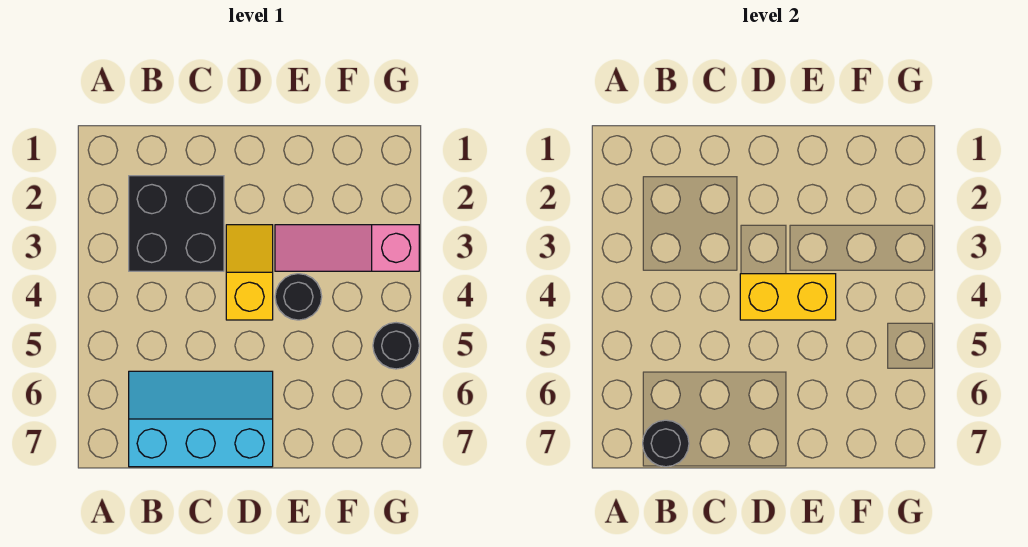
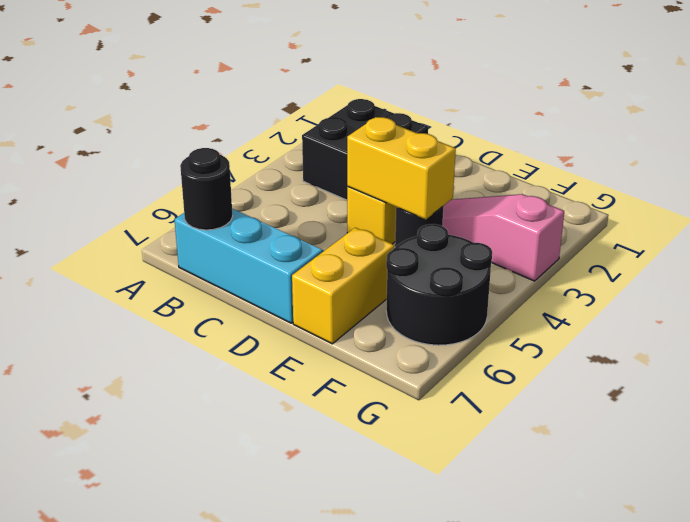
none -> yellow 1x2 brick [292,228,395,344]
black 1x1 round brick [373,323,419,369] -> black 2x2 round brick [386,224,492,345]

